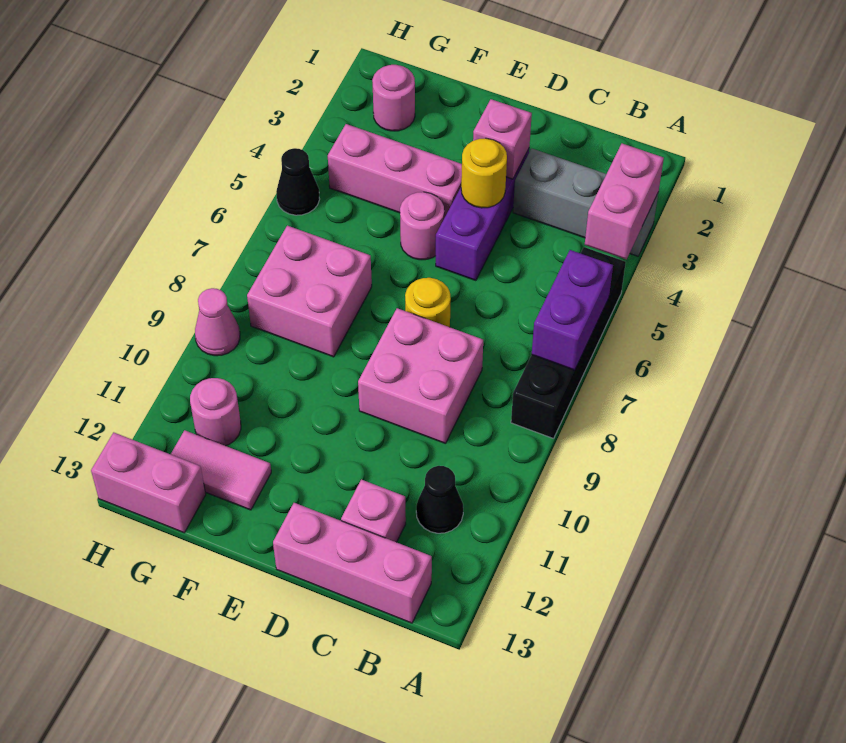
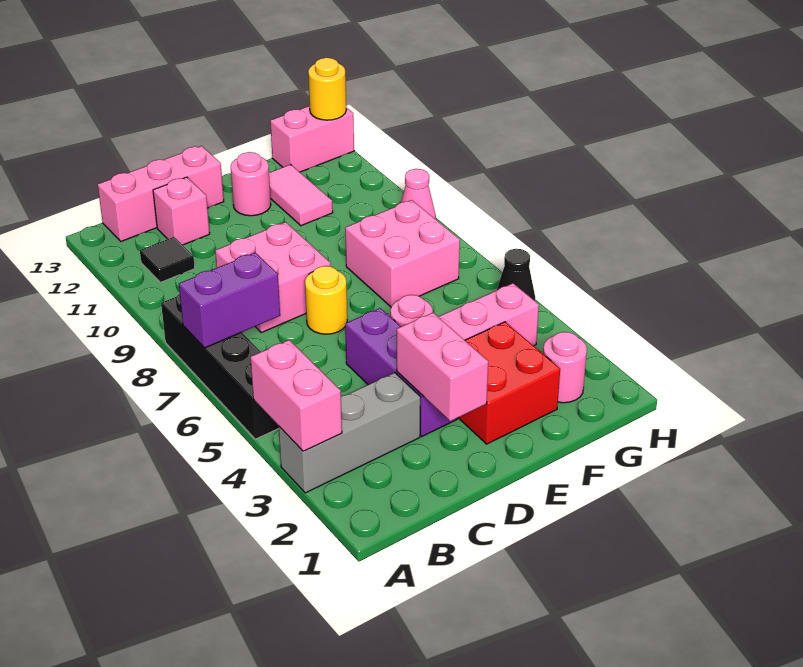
purple 1x2 brick [532,250,613,370] -> purple 1x2 brick turned to [179,253,280,348]
black 1x1 cone [416,466,463,533] -> black 1x1 tile [140,237,195,282]
pink 1x1 brick [473,99,532,179] -> pink 1x2 brick [397,312,488,421]
yellow 1x1 round brick [461,138,507,208] -> yellow 1x1 round brick moved to [308,58,346,120]
none -> red 2x2 brick [458,322,560,444]
pink 1x2 tile [171,430,271,510] -> pink 1x2 tile turned to [269,165,333,226]
pink 1x1 round brick [190,378,241,446] -> pink 1x1 round brick moved to [231,152,271,216]

